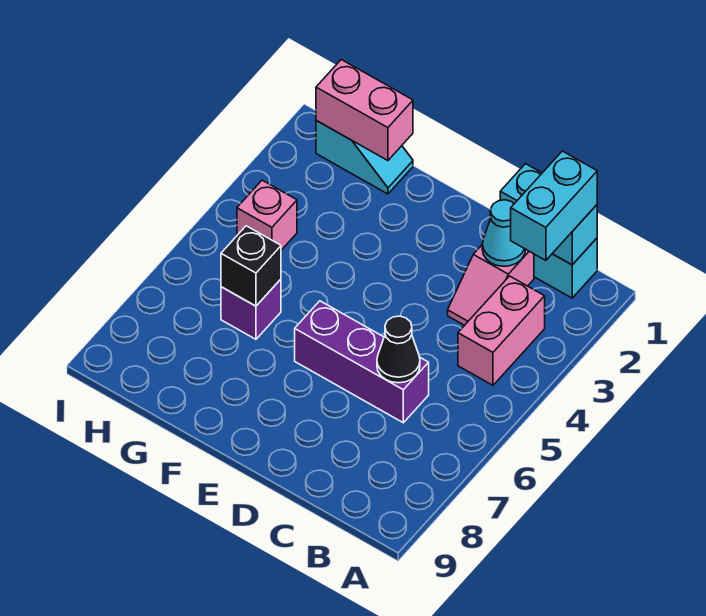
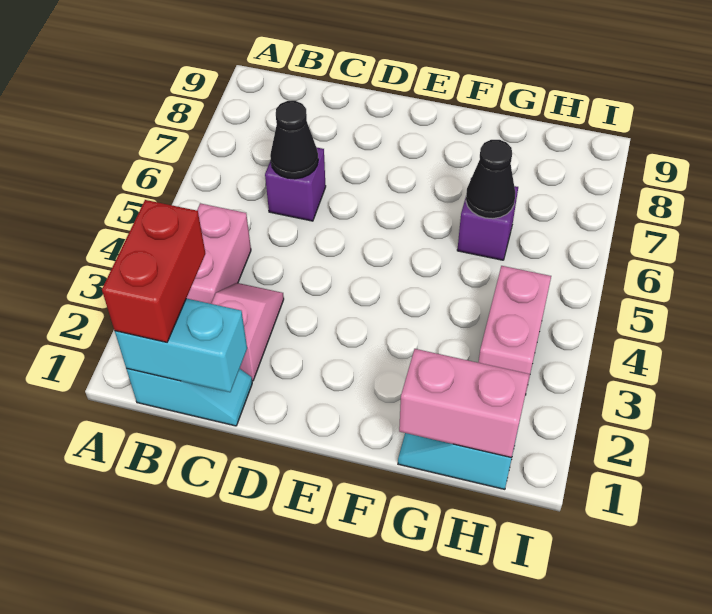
cyan 1x2 brick [511,151,597,260] -> red 1x2 brick [102,200,205,342]
cyan 1x1 cone [482,200,526,266] -> none
purple 1x3 brick [295,301,429,423] -> purple 1x1 brick [265,148,326,221]
black 1x1 brick [221,226,281,306] -> black 1x1 cone [466,140,515,219]
pink 1x1 brick [237,180,297,250] -> pink 1x2 brick [478,266,551,395]

